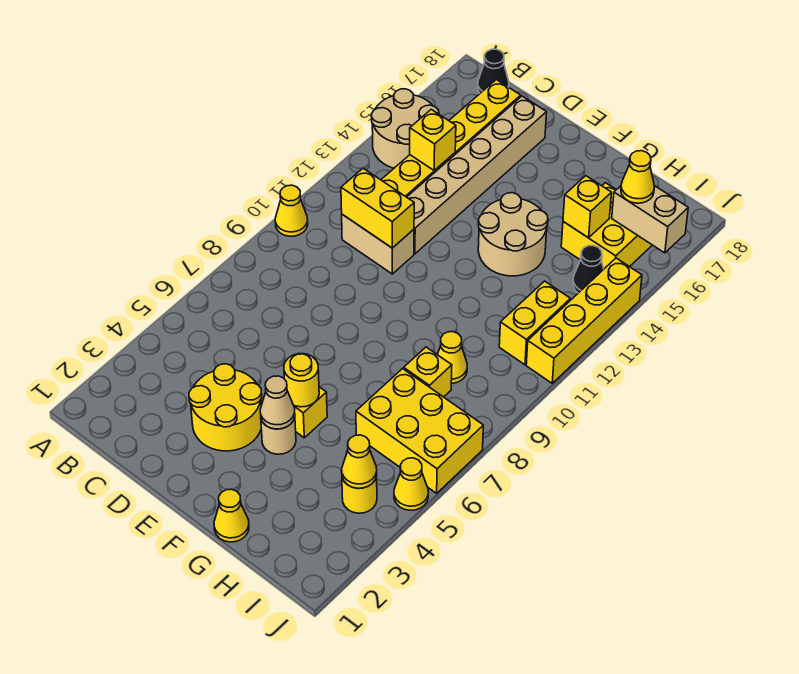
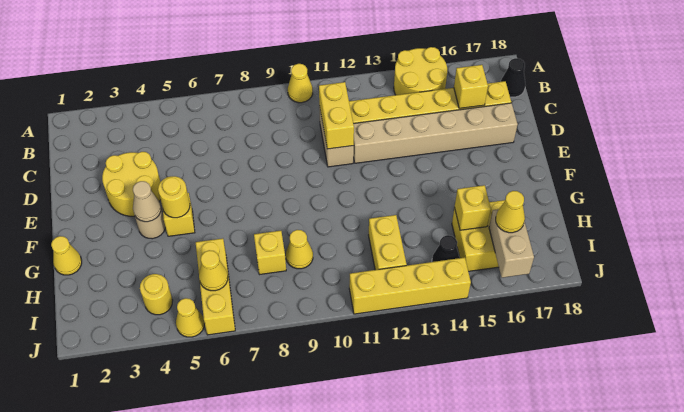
tan 2x2 round brick [371,89,439,168] -> yellow 2x2 round brick [394,47,447,95]
yellow 1x1 brick [410,109,456,171] -> yellow 1x1 brick moved to [454,65,488,108]
tan 2x2 round brick [478,193,548,276] -> none
yellow 2x3 brick [356,369,483,493] -> yellow 1x3 brick [196,238,235,335]
yellow 1x1 cone [342,435,377,488] -> yellow 1x1 cone moved to [199,250,228,291]
yellow 1x2 brick [499,281,570,365] -> yellow 1x2 brick turned to [369,215,407,270]

